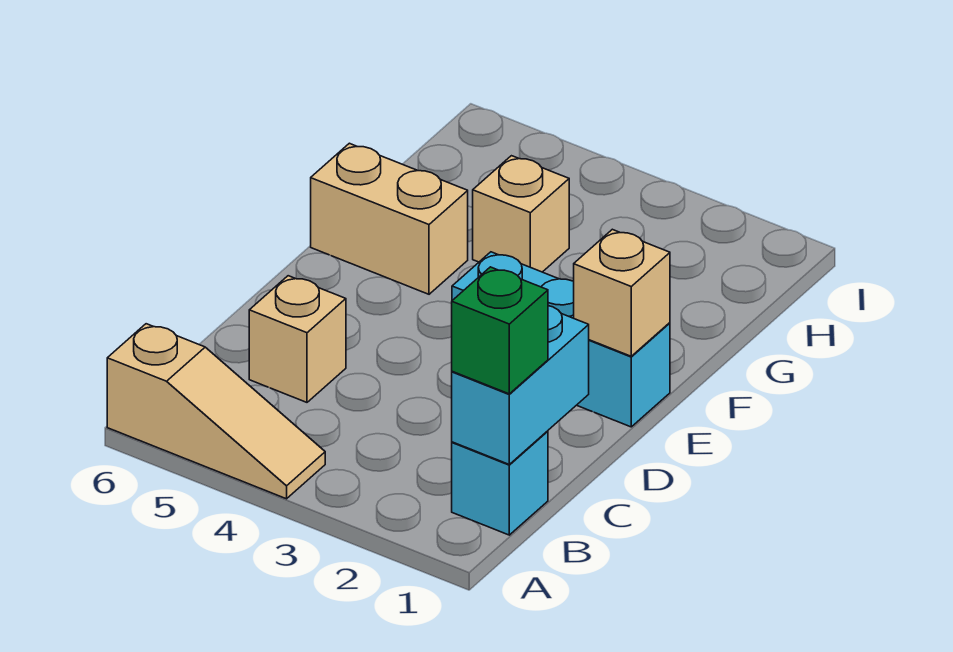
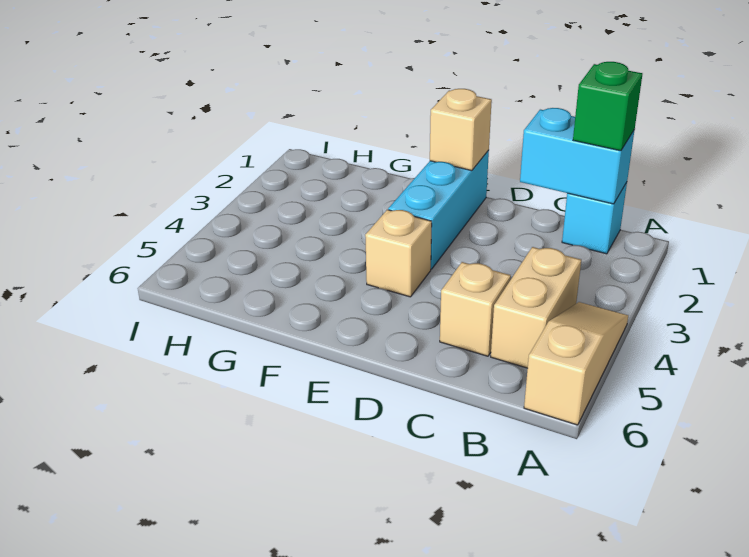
tan 1x2 brick [311,143,468,294] -> tan 1x2 brick moved to [491,247,581,368]
tan 1x1 brick [473,156,569,272] -> tan 1x1 brick moved to [365,210,432,297]

